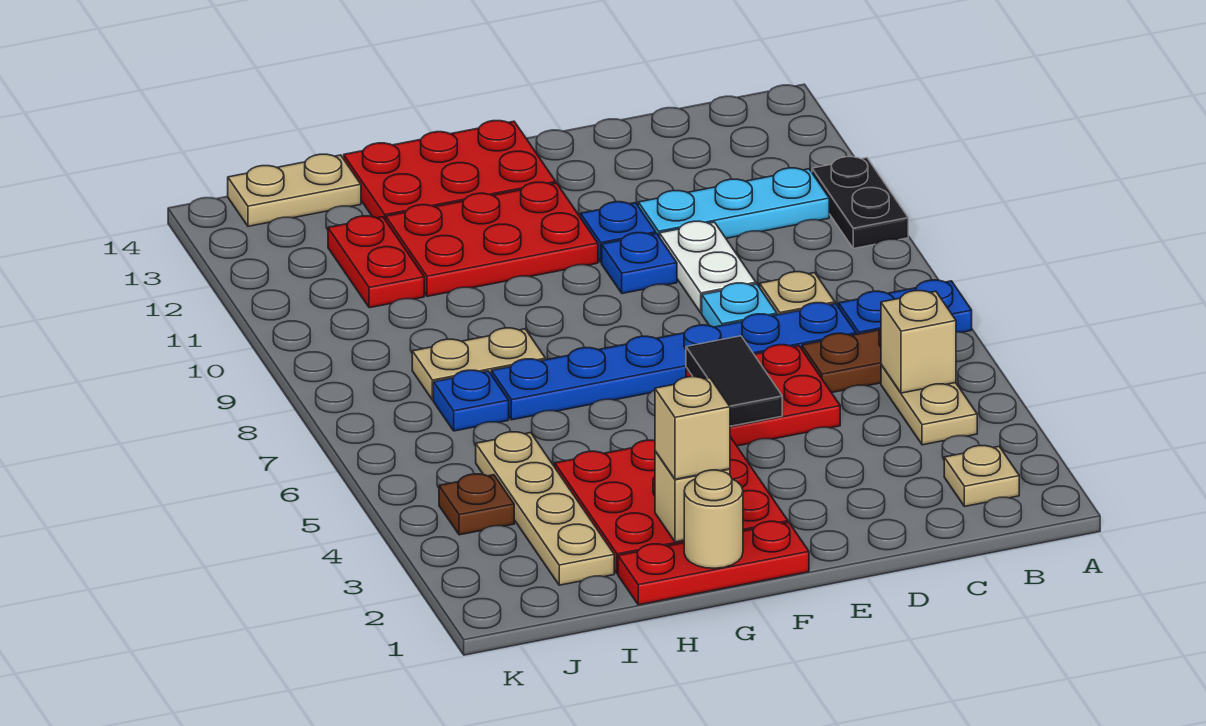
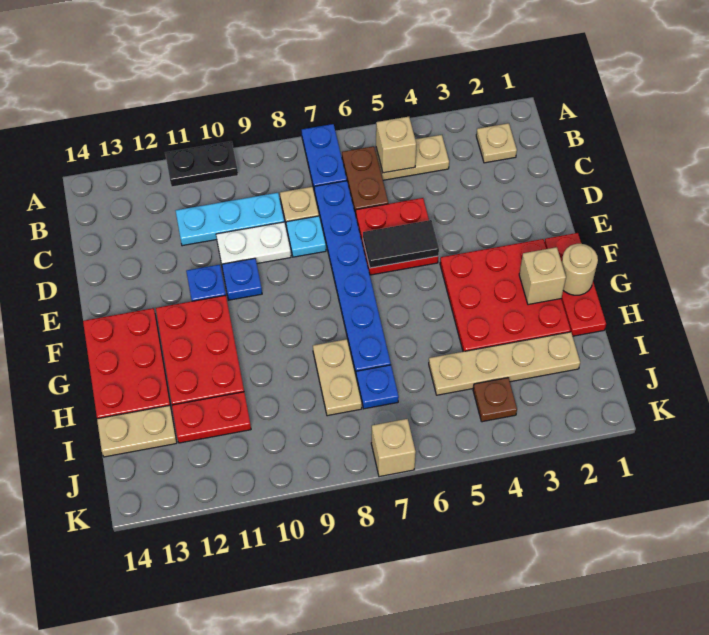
cyan 1x3 plate [638,168,829,238] -> cyan 1x3 plate turned to [176,193,284,246]
tan 1x1 brick [655,377,730,479] -> tan 1x1 brick moved to [371,419,416,477]
tan 1x2 plate [228,154,361,226] -> tan 1x2 plate turned to [97,405,177,457]

